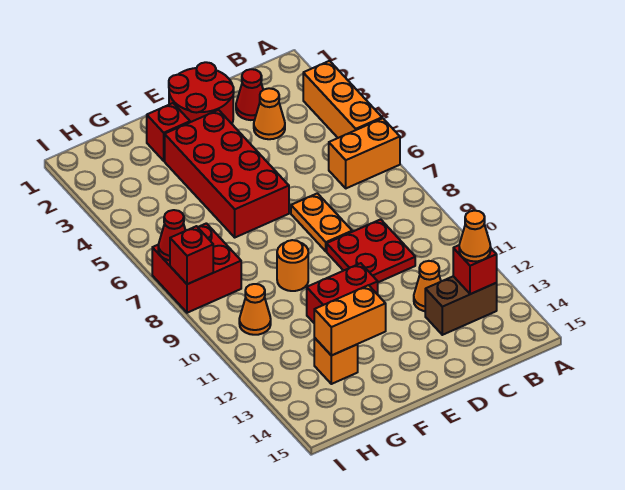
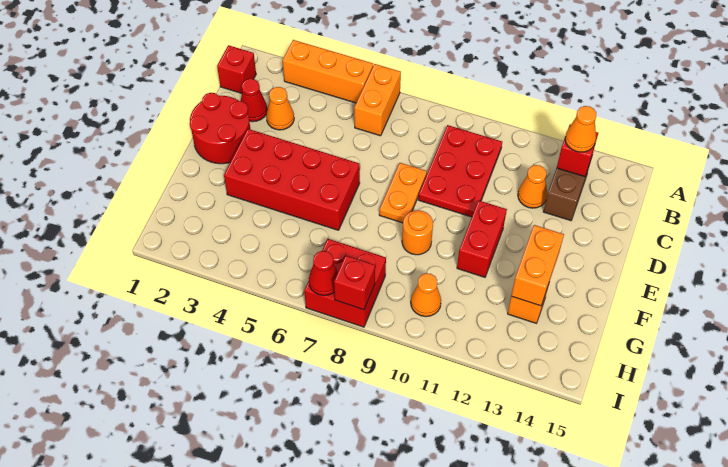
red 2x2 plate [327,219,415,282] -> red 2x3 plate [418,125,502,217]
orange 1x2 plate [291,193,352,251] -> orange 1x2 plate turned to [379,163,427,223]
red 1x1 brick [147,103,190,161] -> red 1x1 brick moved to [217,45,256,93]

